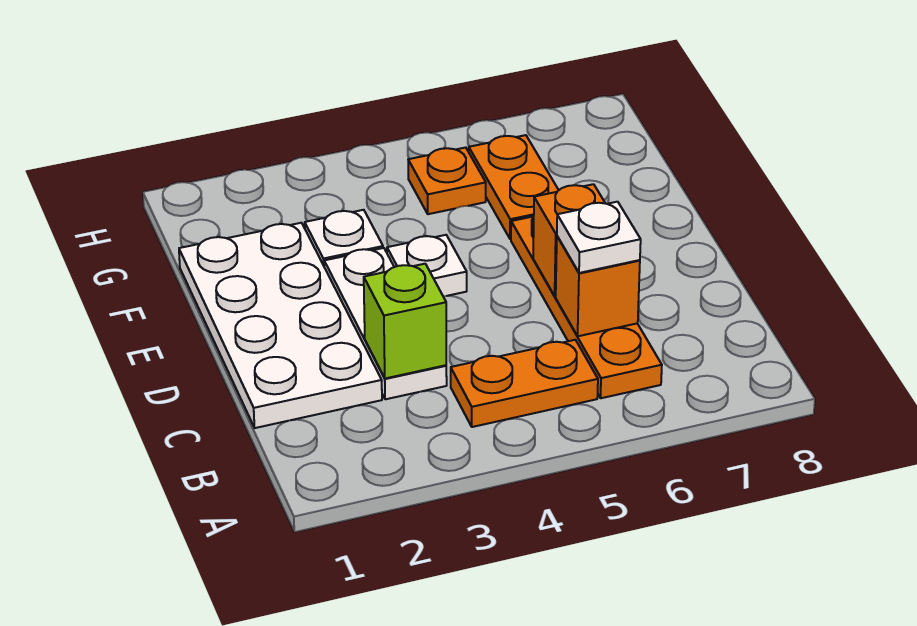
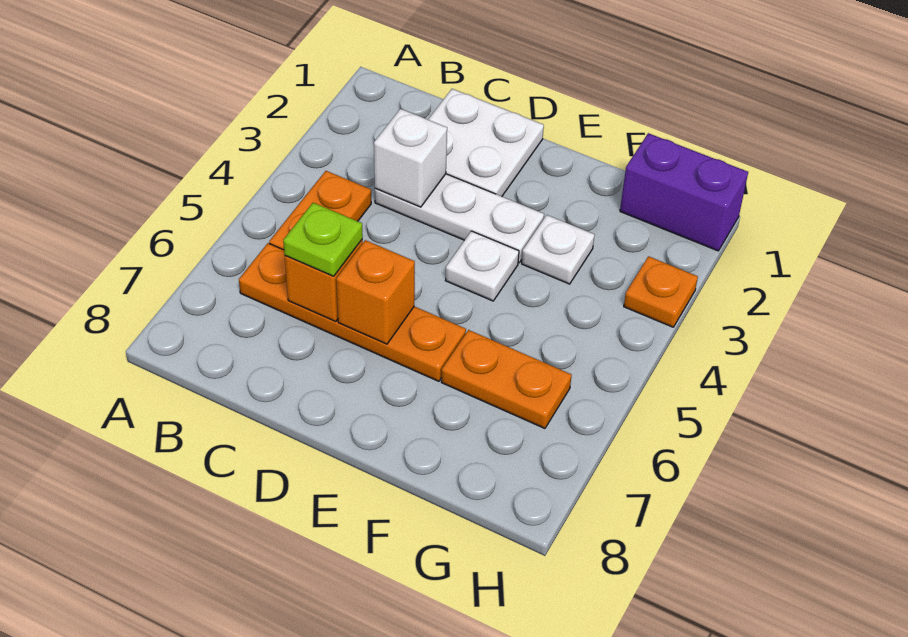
white 2x4 plate [179,223,382,428] -> white 2x2 plate [428,89,544,196]
lime 1x1 brick [364,264,446,378] -> white 1x1 brick [374,109,447,207]
white 1x1 plate [557,202,641,273] -> lime 1x1 plate [283,203,363,276]
none -> purple 1x2 brick [620,133,748,251]
orange 1x1 plate [408,148,486,214] -> orange 1x1 plate moved to [624,256,698,327]

